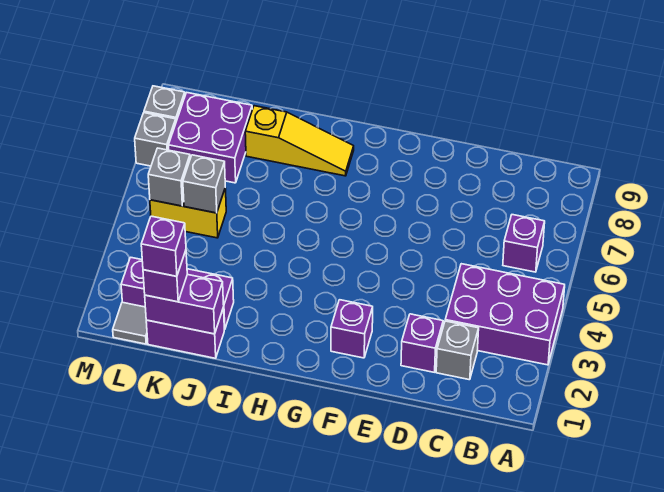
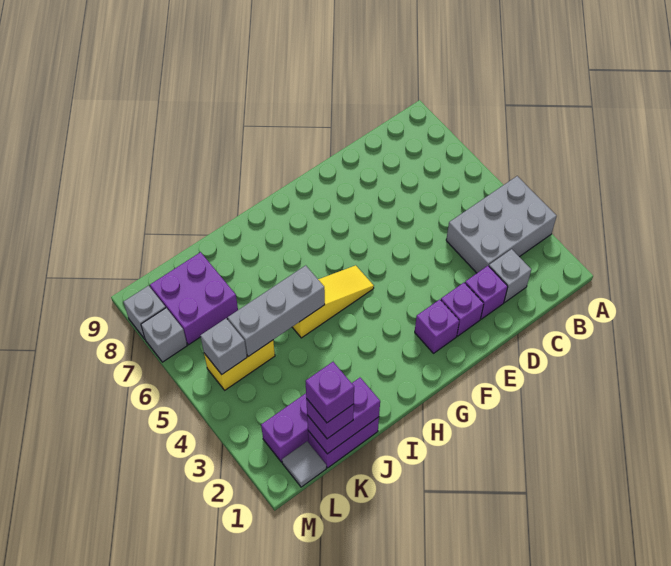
purple 2x3 brick [445,264,565,365] -> grey 2x3 brick [446,176,557,273]
purple 1x1 brick [503,215,545,272] -> purple 1x1 brick moved to [441,282,484,336]
yellow 1x3 slope [245,106,354,176] -> yellow 1x3 slope moved to [292,265,374,338]
grey 1x1 brick [183,155,225,213] -> grey 1x3 brick [228,265,325,357]

